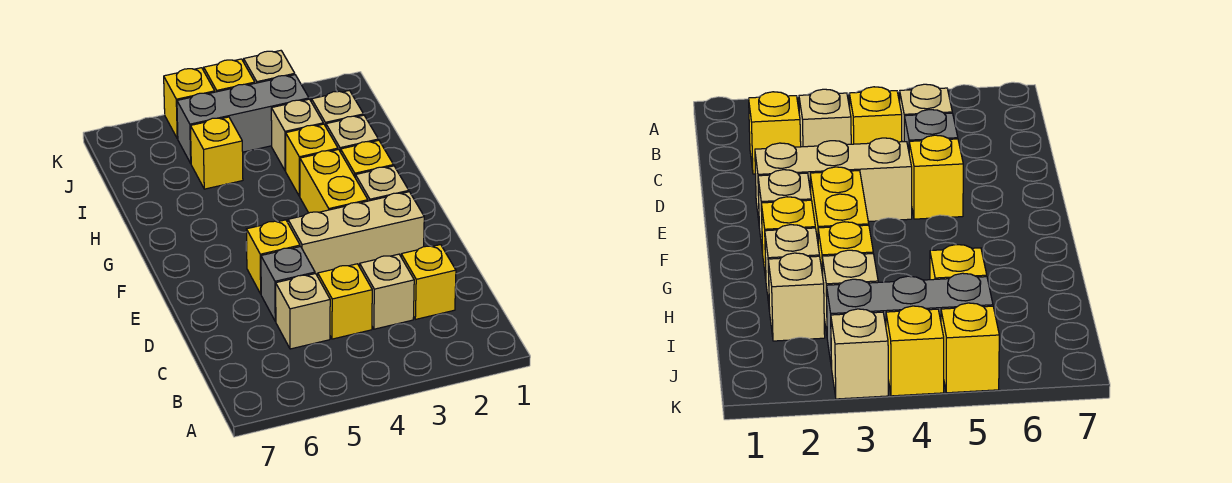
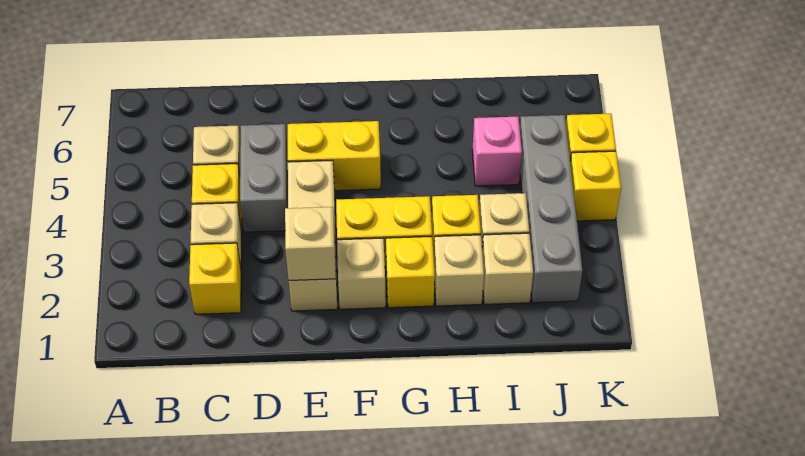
grey 1x1 brick [261,246,315,321] -> grey 1x2 brick [240,124,288,232]
yellow 1x1 brick [246,220,300,294] -> yellow 1x2 brick [288,121,381,191]
yellow 1x1 brick [191,117,243,189] -> pink 1x1 brick [472,117,522,186]
grey 1x3 brick [177,75,309,163] -> grey 1x4 brick [520,115,582,303]
tan 1x1 brick [244,51,295,83] -> tan 1x1 brick moved to [285,207,336,280]

